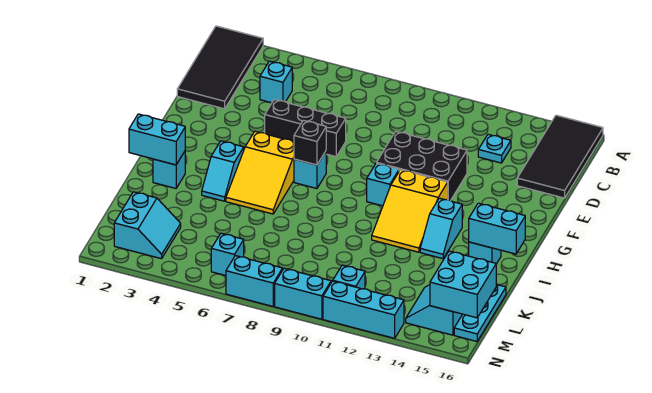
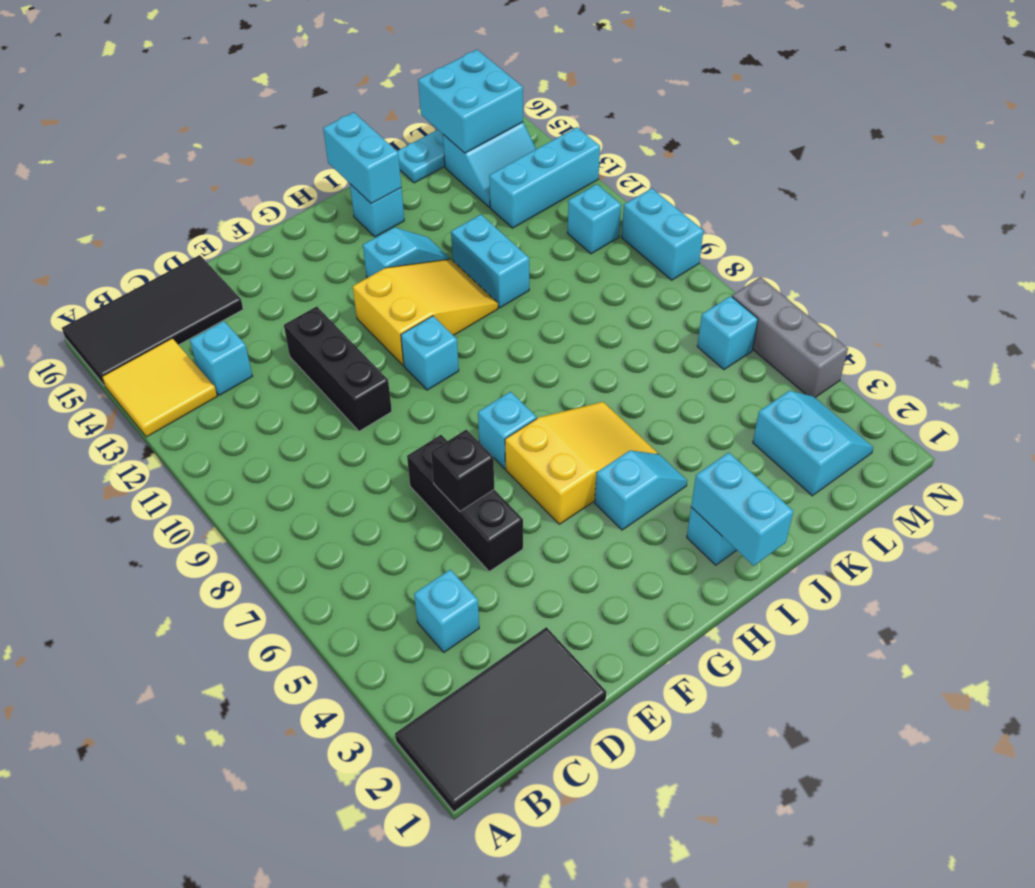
none -> yellow 2x2 tile [102,338,217,437]
cyan 1x1 plate [478,134,511,163] -> cyan 1x1 brick [190,321,252,395]
black 2x3 brick [377,131,467,201] -> black 1x3 brick [284,306,392,431]
black 1x1 brick [294,120,326,165] -> black 1x1 brick moved to [431,430,494,511]
cyan 2x2 slope [114,192,181,259] -> cyan 2x2 slope turned to [753,391,873,496]
none -> grey 1x3 brick [732,277,848,397]
cyan 1x2 brick [226,256,283,306] -> cyan 1x2 brick moved to [451,215,529,308]
cyan 1x3 brick [323,281,404,338] -> cyan 1x3 brick turned to [489,127,600,228]

